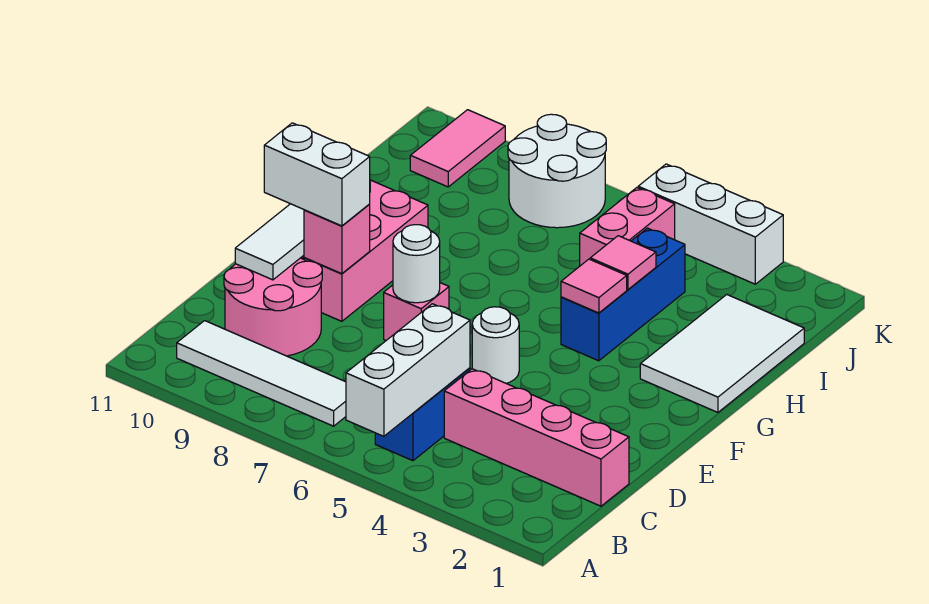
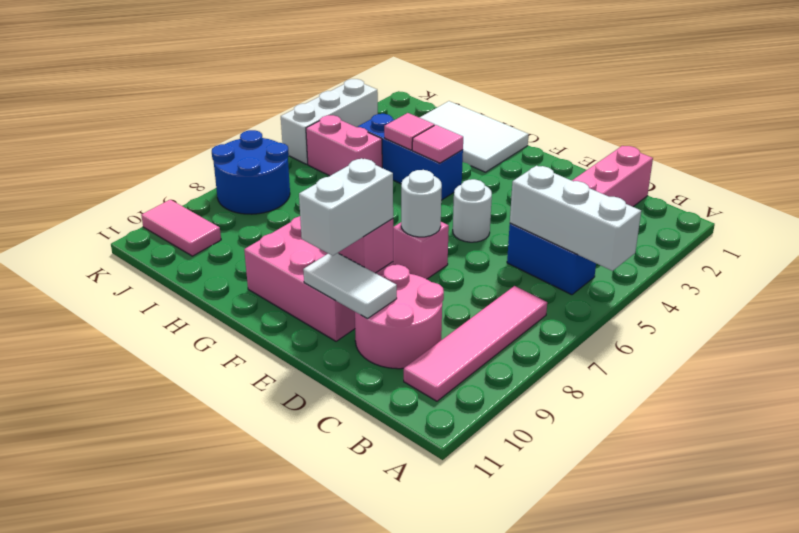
white 1x4 tile [177,321,346,426] -> pink 1x4 tile [404,286,547,401]
white 2x2 round brick [508,114,606,228] -> blue 2x2 round brick [212,130,290,214]

